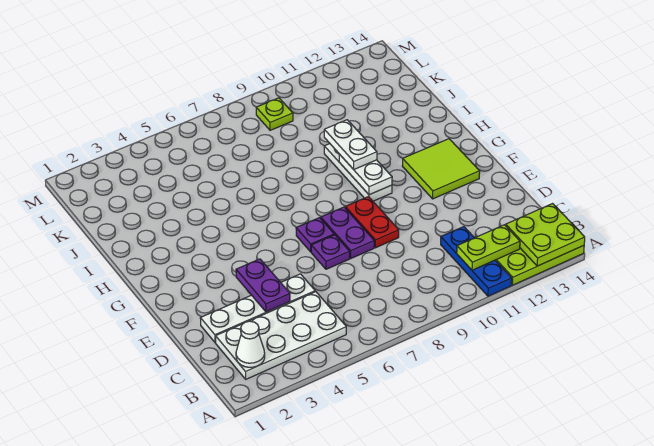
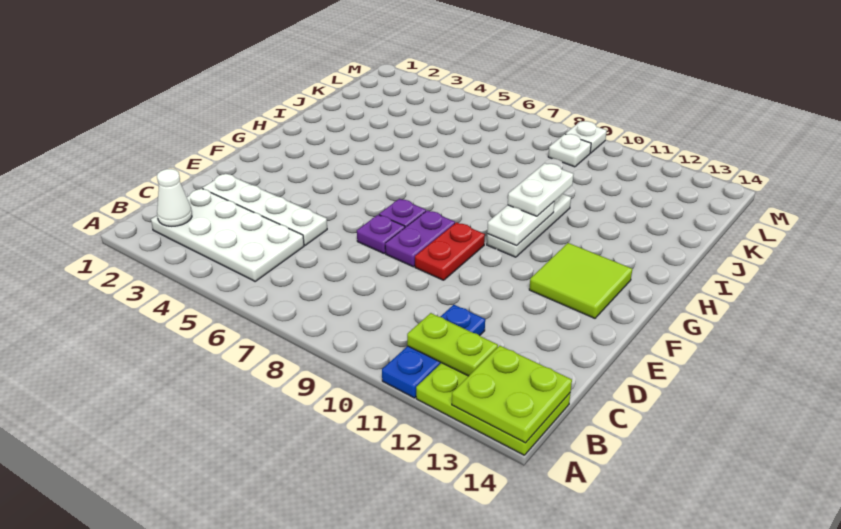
purple 1x2 plate [236,259,290,312] -> none
lime 1x1 plate [256,98,293,130] -> white 1x1 plate [548,134,591,167]
none -> white 1x1 plate [565,121,607,153]

